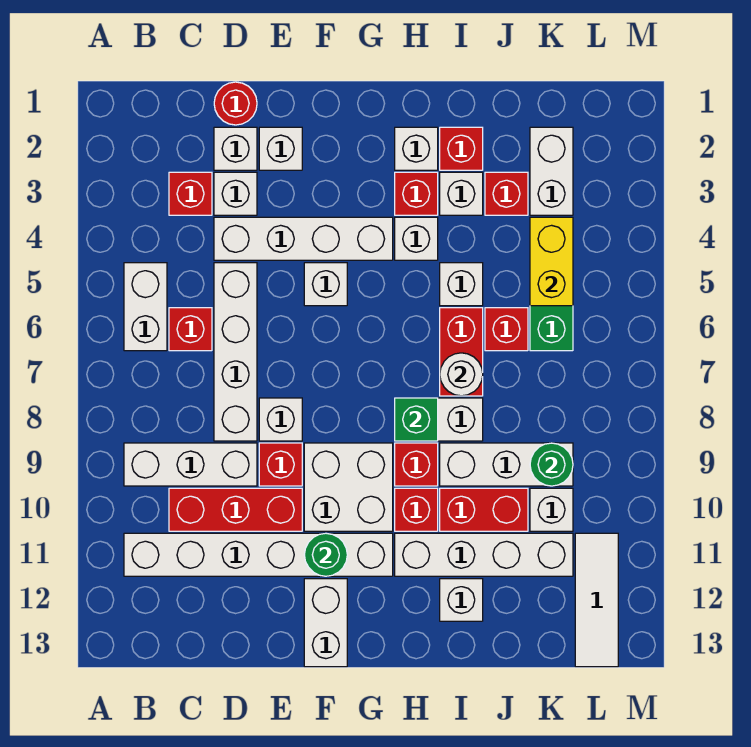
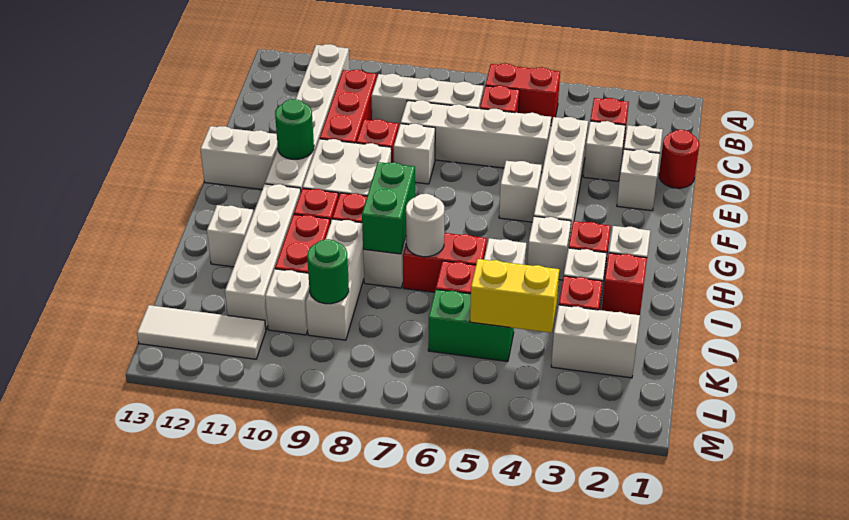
white 1x2 brick [124,263,167,351] -> red 1x2 brick [486,63,560,125]
white 1x3 brick [124,443,257,486] -> white 1x3 brick turned to [371,74,484,126]
green 1x1 brick [395,398,438,441] -> green 1x2 brick [362,162,415,254]

